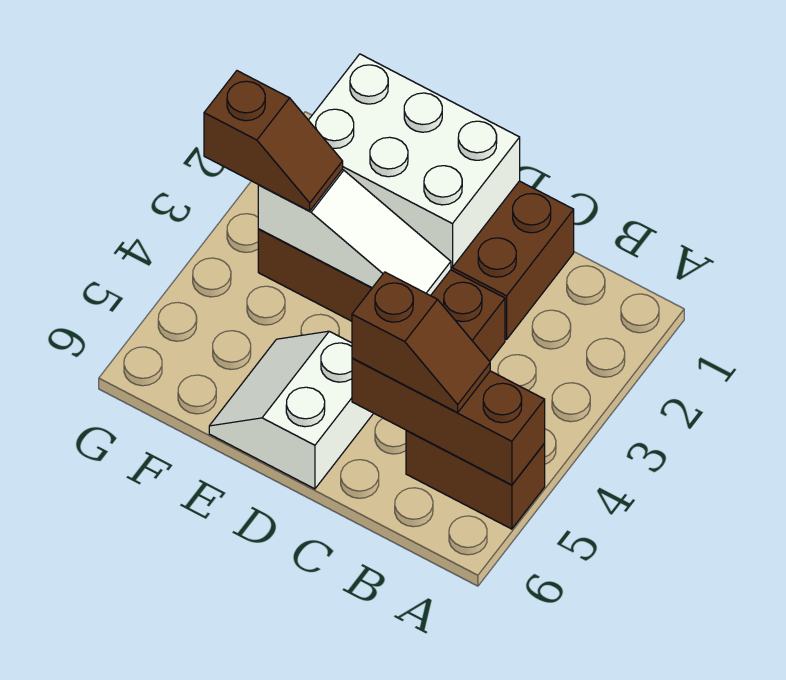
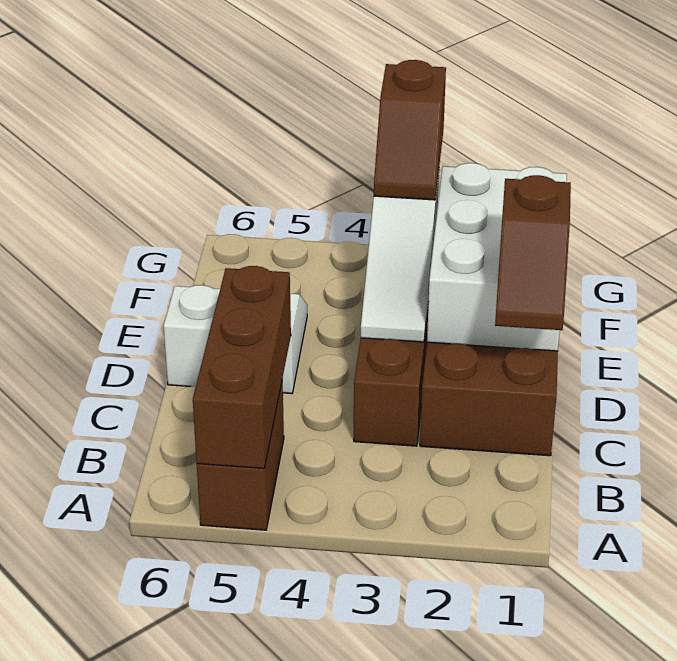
brown 1x2 slope [352,272,490,413] -> brown 1x2 slope moved to [495,175,571,330]

